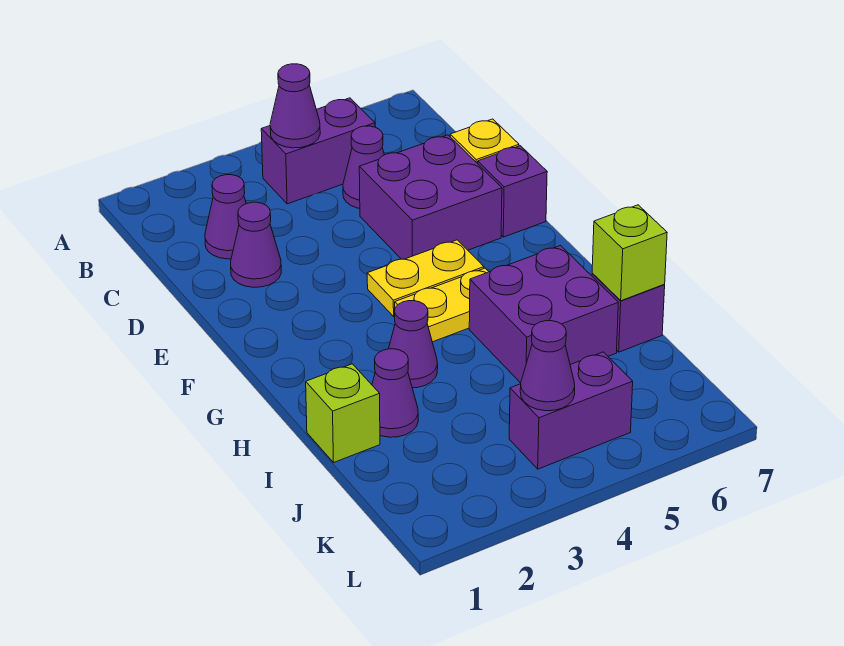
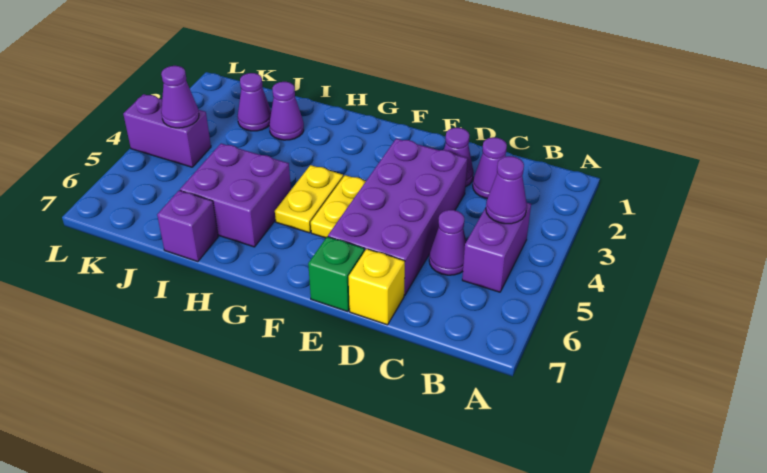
purple 2x2 brick [359,135,502,259] -> purple 2x4 brick [328,139,467,295]
purple 1x1 brick [478,146,547,237] -> green 1x1 brick [308,237,365,311]
purple 1x1 cone [389,301,438,388] -> purple 1x1 cone moved to [238,73,271,131]
lime 1x1 brick [306,364,380,462] -> none
lime 1x1 brick [592,205,667,301] -> none
purple 1x2 brick [509,352,633,469] -> purple 1x2 brick turned to [123,94,211,167]

